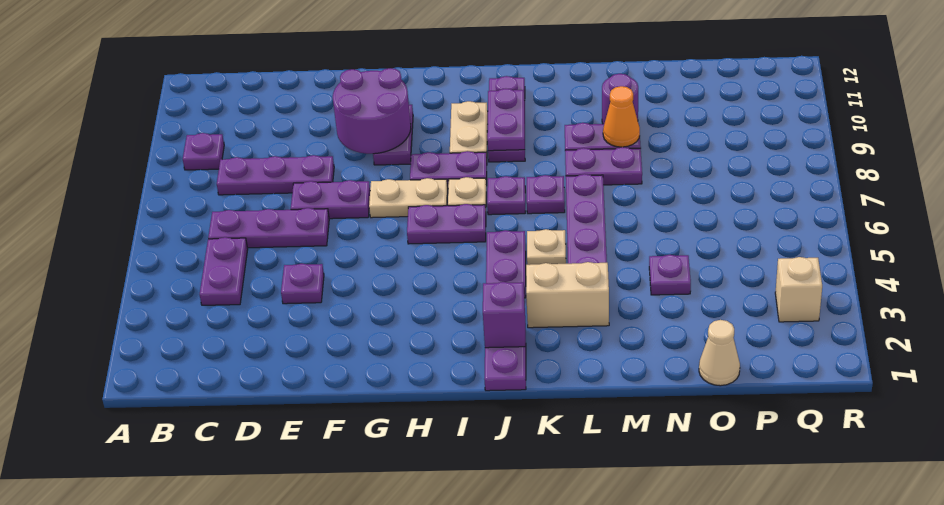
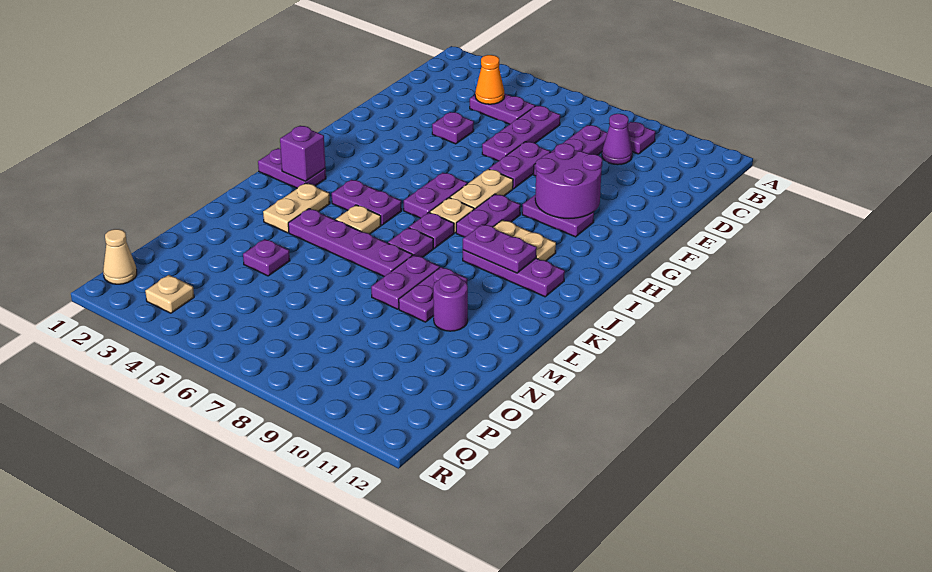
none -> purple 1x1 cone [602,114,632,165]
tan 1x2 brick [526,262,609,328] -> tan 1x2 plate [263,183,330,233]
orange 1x1 cone [603,86,640,147] -> orange 1x1 cone moved to [475,55,504,104]
tan 1x1 cone [699,320,740,386] -> tan 1x1 cone moved to [103,229,137,284]
tan 1x1 brick [775,257,822,322] -> tan 1x1 plate [145,275,194,313]

